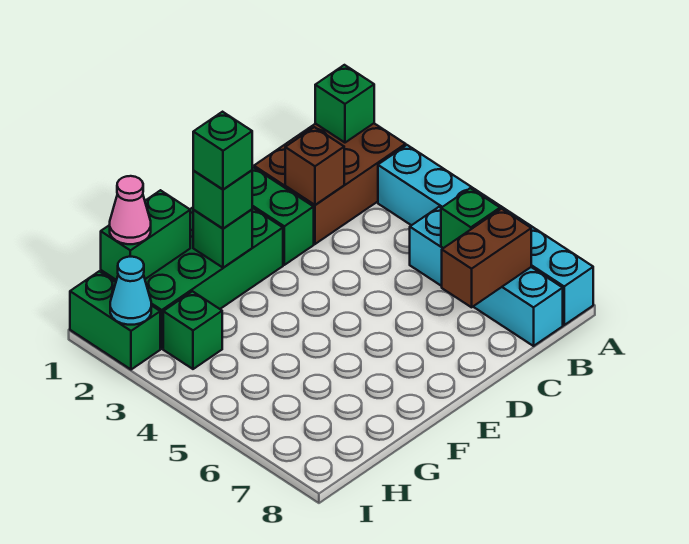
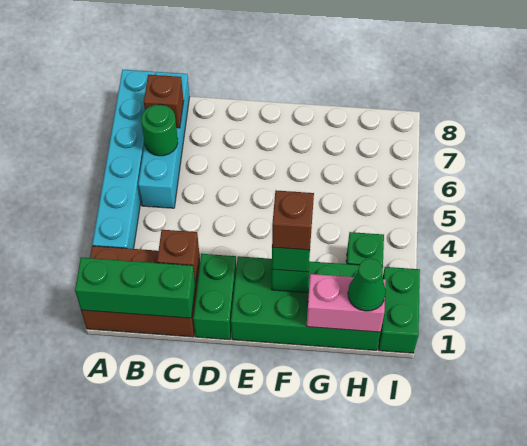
green 1x1 brick [315,65,374,143] -> green 1x3 brick [75,258,195,318]
green 1x1 brick [441,188,500,248] -> green 1x1 round brick [141,104,178,156]
brown 1x2 brick [442,209,531,307] -> brown 1x1 brick [144,75,184,128]
green 1x1 brick [193,112,252,190] -> brown 1x1 brick [272,190,314,250]
green 1x2 brick [101,190,190,280] -> pink 1x2 brick [306,274,386,332]
pink 1x1 cone [110,176,151,244] -> green 1x1 cone [348,259,386,311]
cyan 1x1 cone [110,257,151,325] -> none

